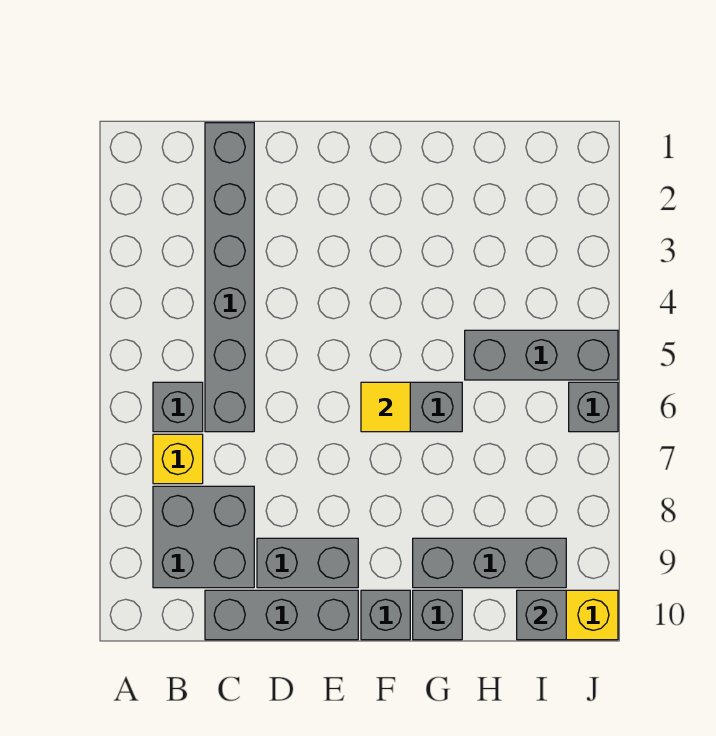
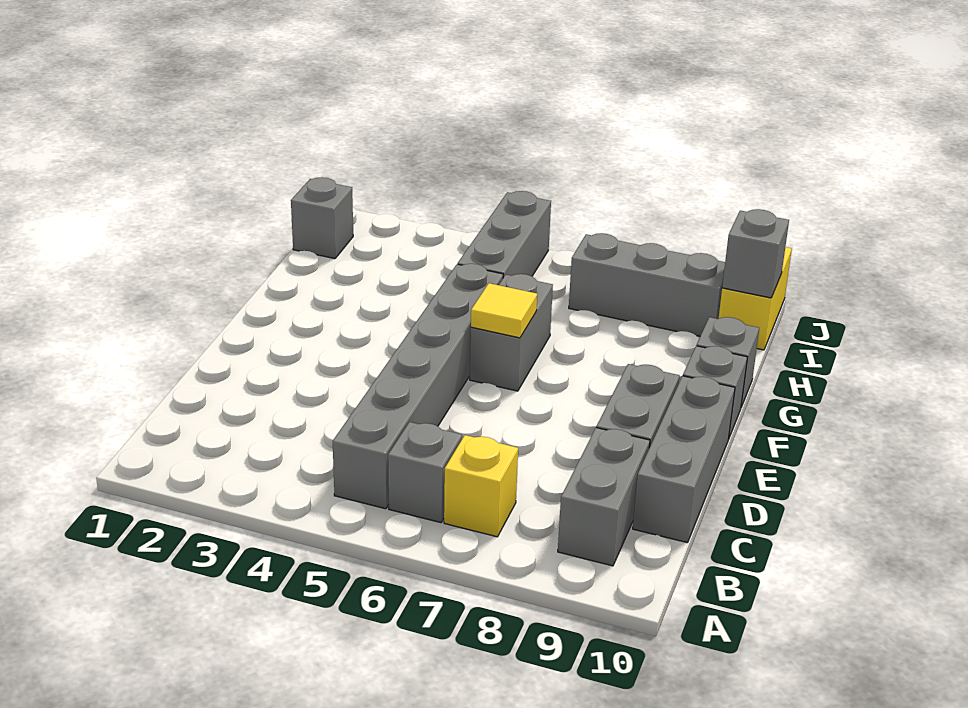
grey 2x2 brick [153,486,254,588] -> grey 1x2 brick [558,428,650,566]
grey 1x6 brick [205,123,254,432] -> grey 1x6 brick turned to [333,264,503,509]
grey 1x3 brick [413,538,566,588] -> grey 1x3 brick turned to [569,233,725,336]
grey 1x1 brick [569,382,618,432] -> grey 1x1 brick moved to [291,177,353,259]

